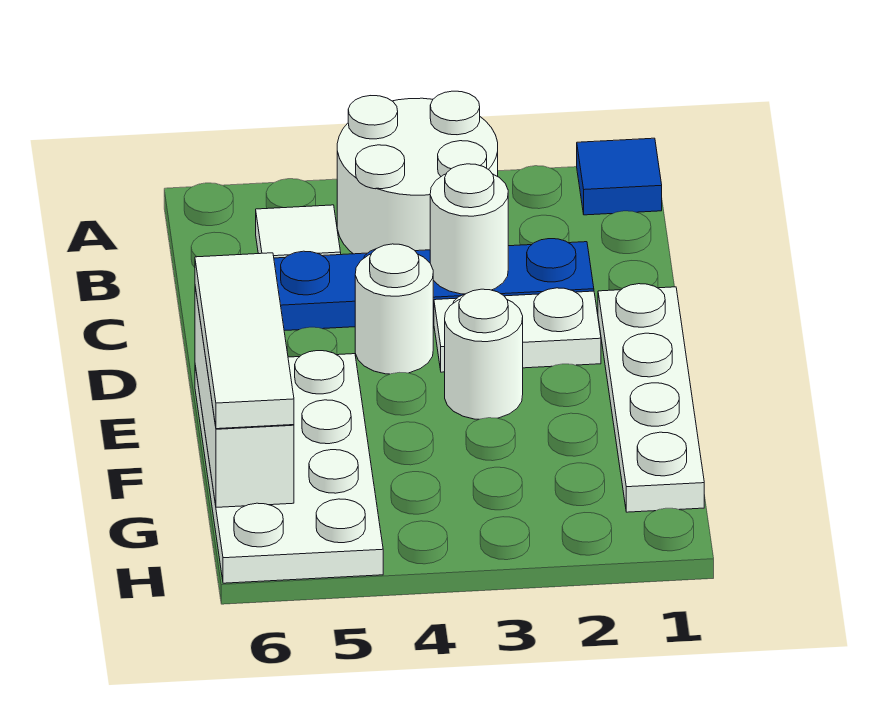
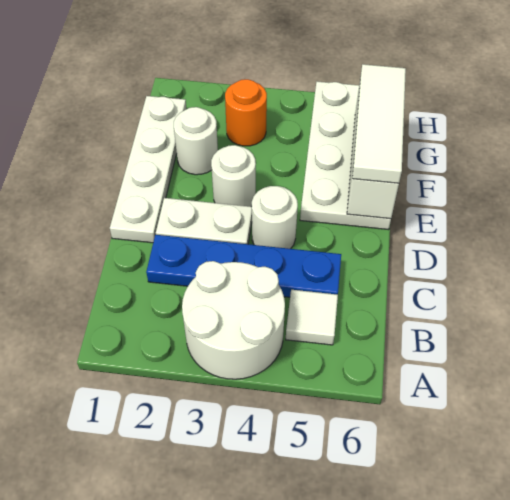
blue 1x1 tile [577,138,662,215] -> none
white 1x1 round brick [430,164,508,294] -> white 1x1 round brick moved to [174,107,218,175]
none -> orange 1x1 round brick [225,79,267,146]

